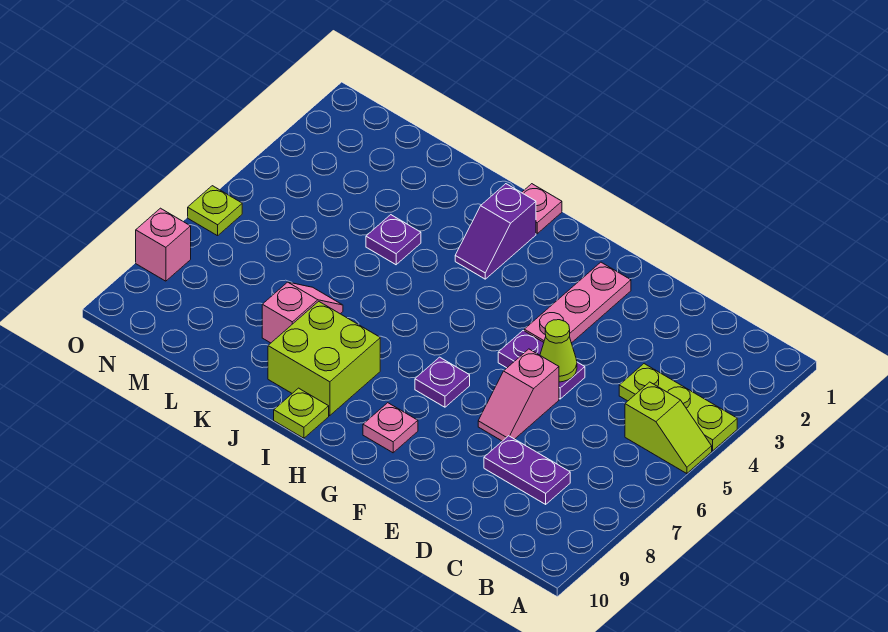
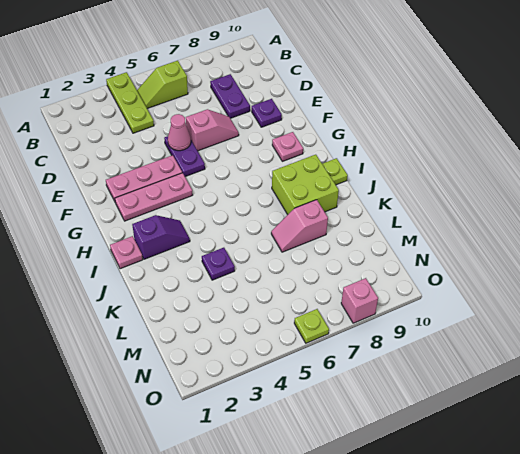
lime 1x2 slope [625,382,712,474] -> lime 1x2 slope turned to [137,60,188,109]
lime 1x1 cone [540,320,577,382] -> pink 1x1 cone [168,114,191,151]
none -> pink 1x3 plate [115,173,193,221]
purple 1x1 plate [415,357,470,407] -> purple 1x1 plate moved to [252,99,282,127]

